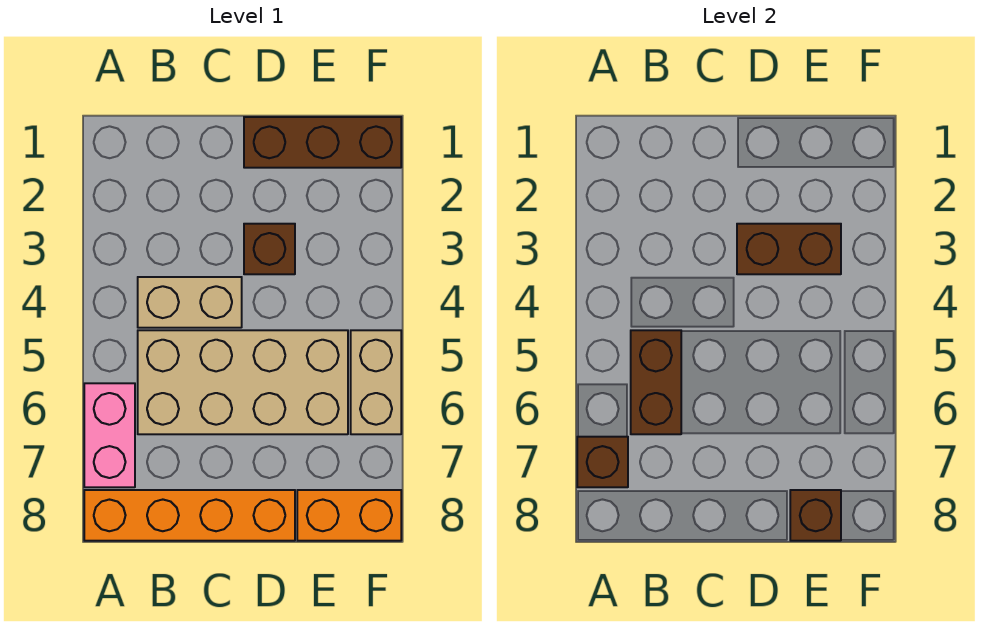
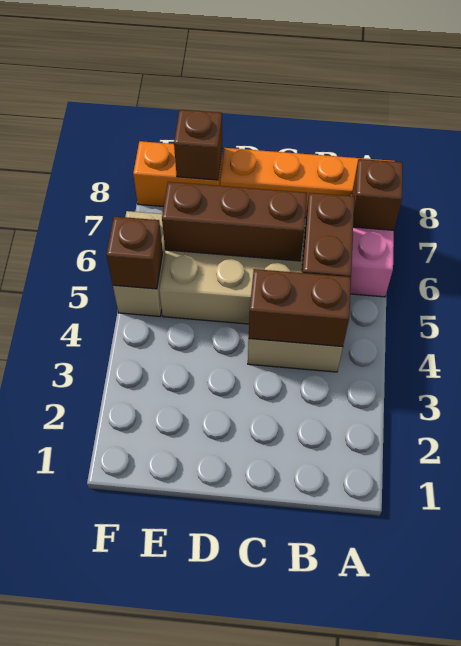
brown 1x3 brick [244,117,401,168] -> brown 1x3 brick moved to [162,182,307,261]
brown 1x1 brick [244,224,295,274] -> brown 1x1 brick moved to [106,217,163,289]
brown 1x2 brick [737,224,841,274] -> brown 1x2 brick moved to [249,269,351,347]

